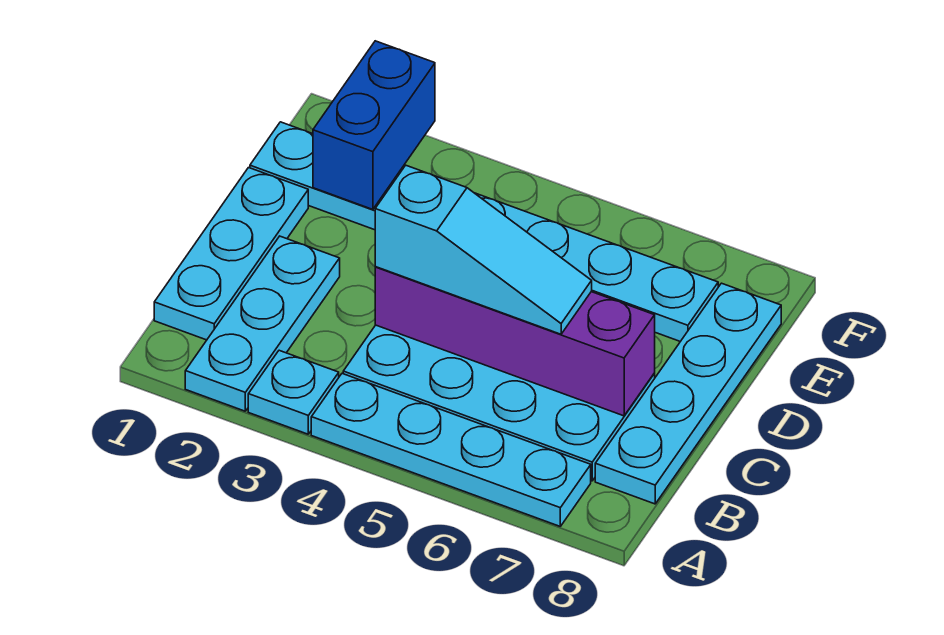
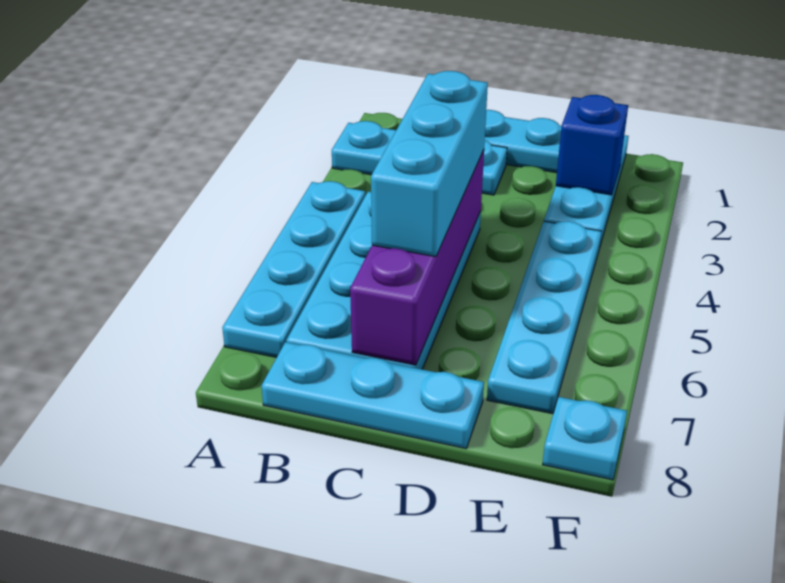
cyan 1x1 plate [248,350,339,434] -> cyan 1x1 plate moved to [543,397,627,480]
cyan 1x4 plate [595,283,781,504] -> cyan 1x3 plate [261,342,484,449]
cyan 1x3 slope [375,165,592,334] -> cyan 1x3 brick [371,71,488,257]
blue 1x2 brick [313,41,435,209] -> blue 1x1 brick [556,95,628,195]

